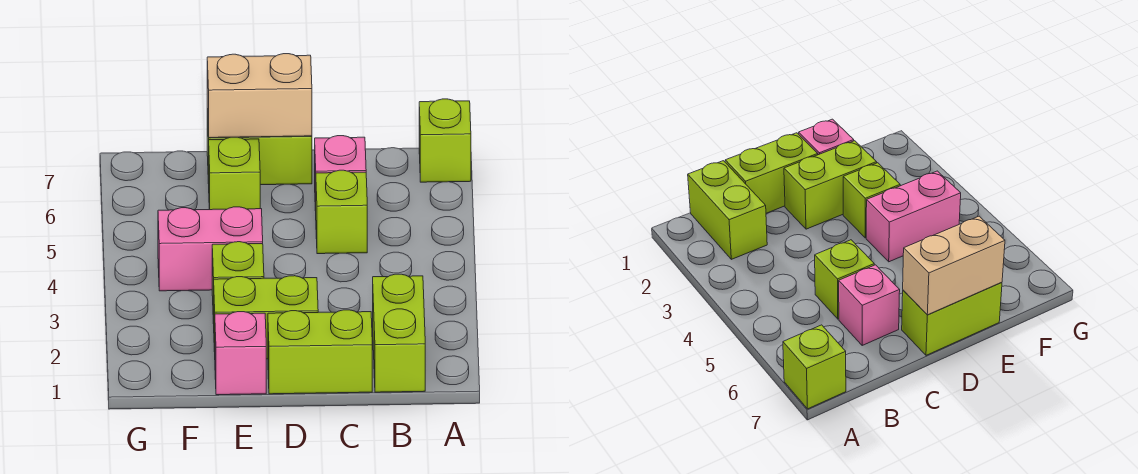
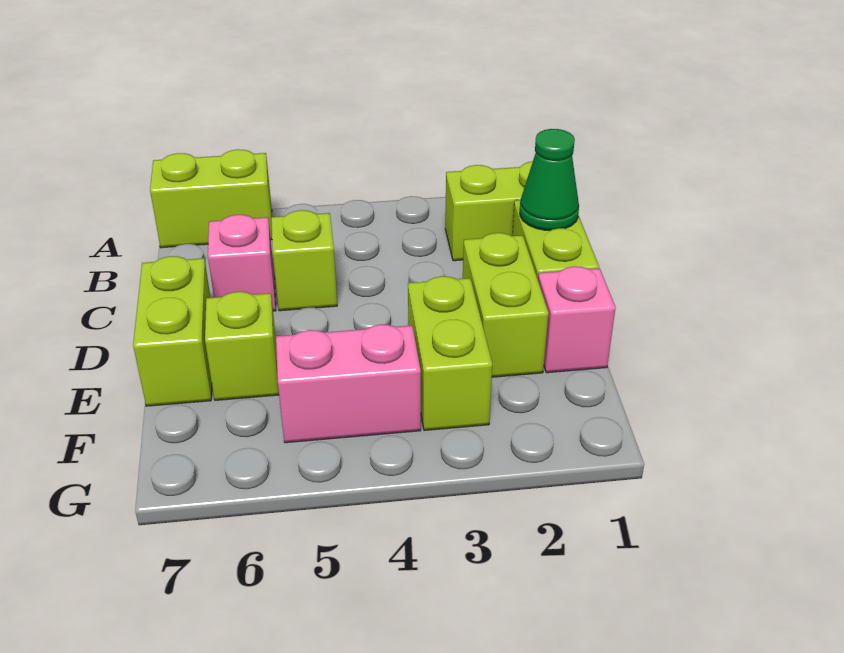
lime 1x1 brick [419,99,471,182] -> lime 1x2 brick [150,149,272,248]
none -> green 1x1 cone [520,129,579,231]
tan 1x2 brick [207,54,312,138] -> none
lime 1x1 brick [212,242,264,324] -> lime 1x2 brick [408,276,492,431]
pink 1x2 brick [158,207,263,291] -> pink 1x2 brick turned to [276,324,421,443]

